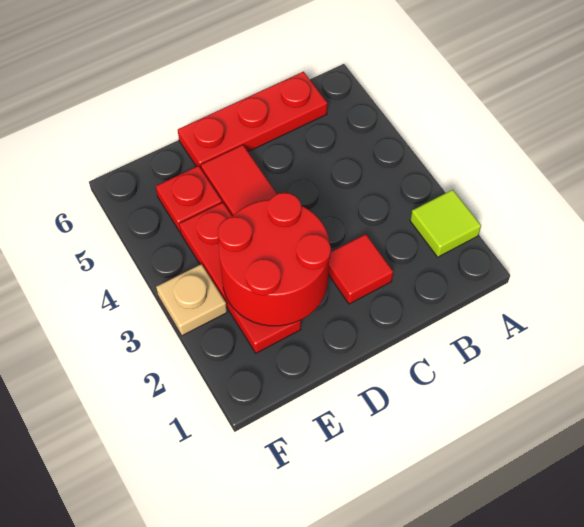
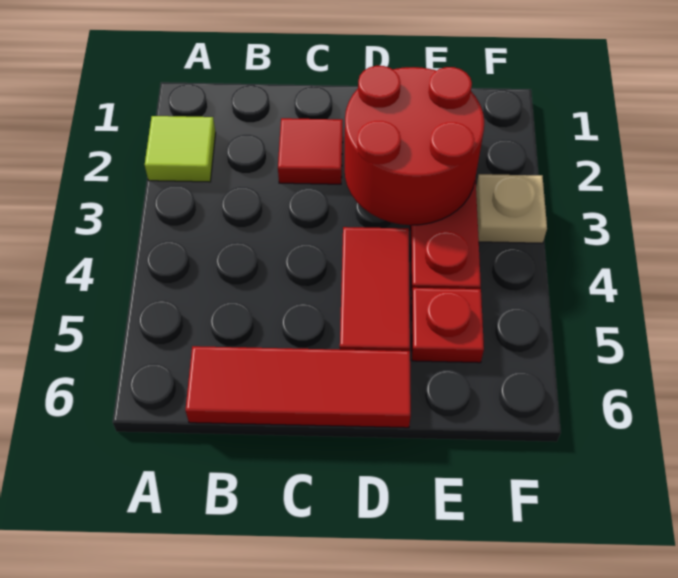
red 1x3 plate [178,72,327,168] -> red 1x3 tile [185,346,411,428]

